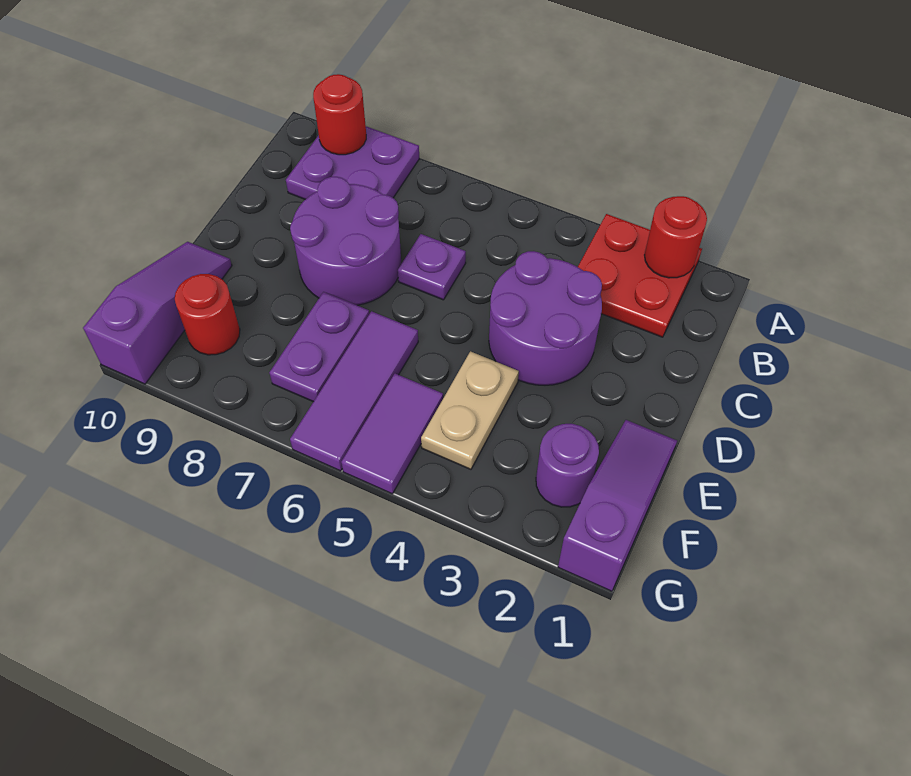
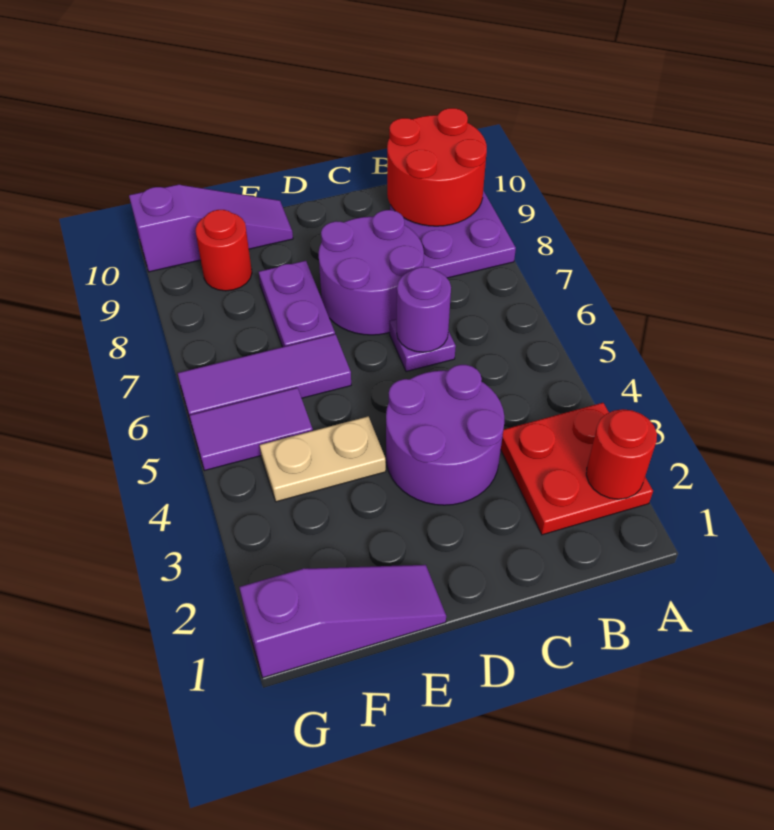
red 1x1 round brick [313,74,366,155] -> red 2x2 round brick [387,108,487,226]
purple 1x2 plate [269,292,369,402] -> purple 1x2 plate turned to [259,261,335,347]
purple 1x1 round brick [536,424,599,507] -> purple 1x1 round brick moved to [397,267,451,352]

